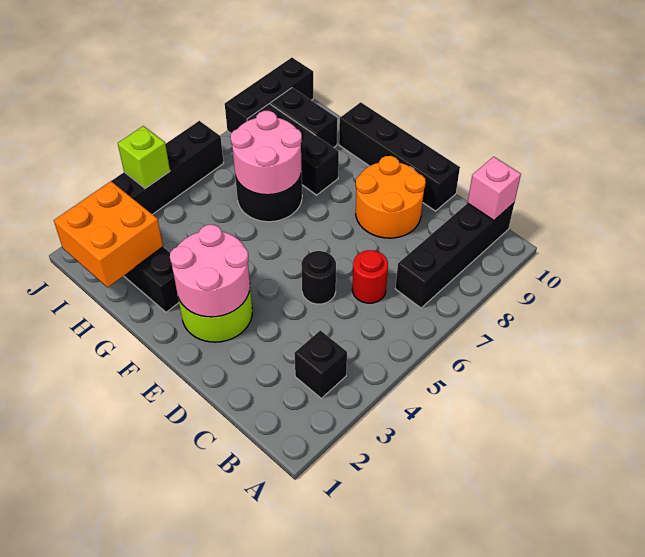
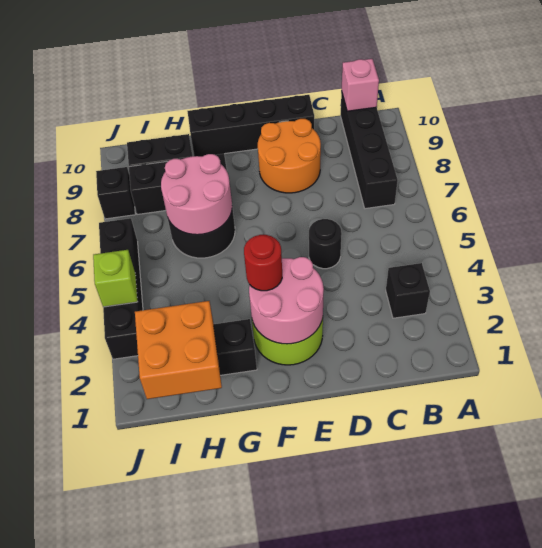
red 1x1 round brick [352,250,388,303] -> red 1x1 round brick moved to [244,234,282,291]
black 1x3 brick [225,58,313,133] -> black 1x1 brick [96,167,135,219]

